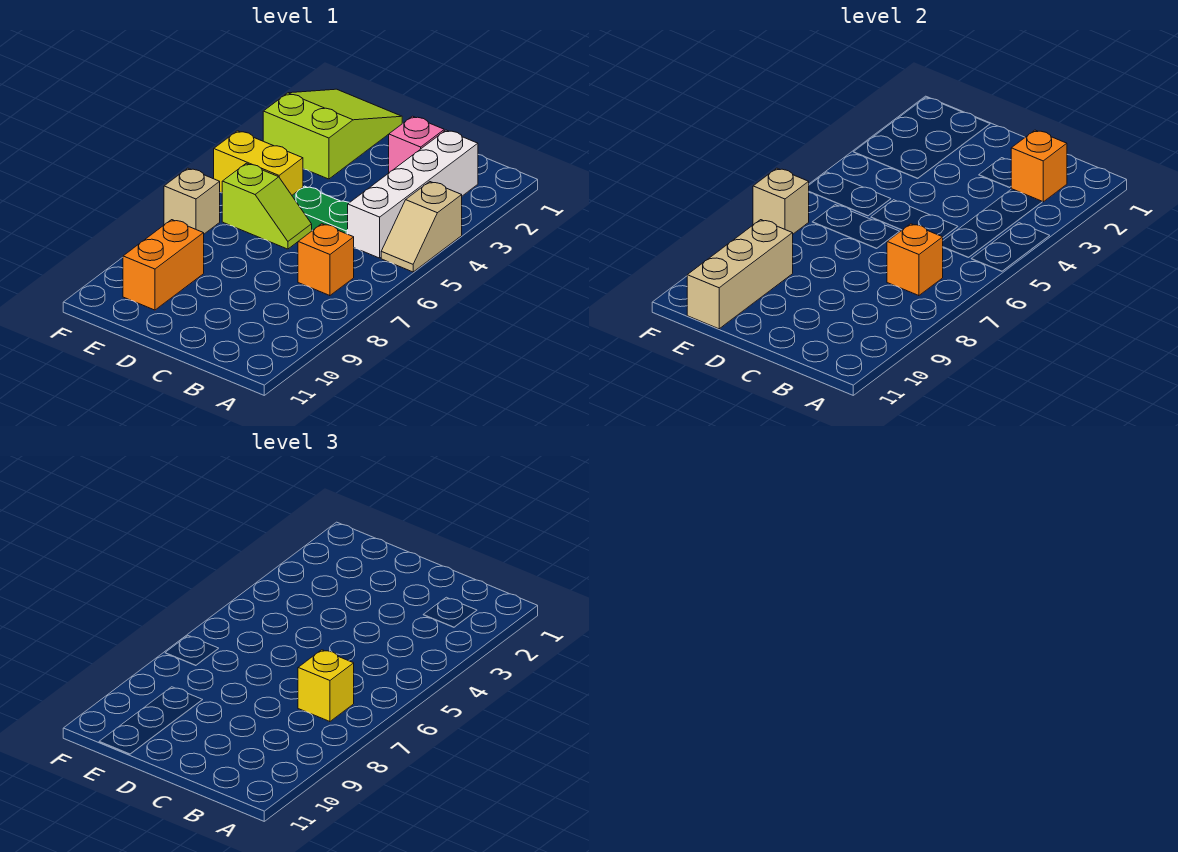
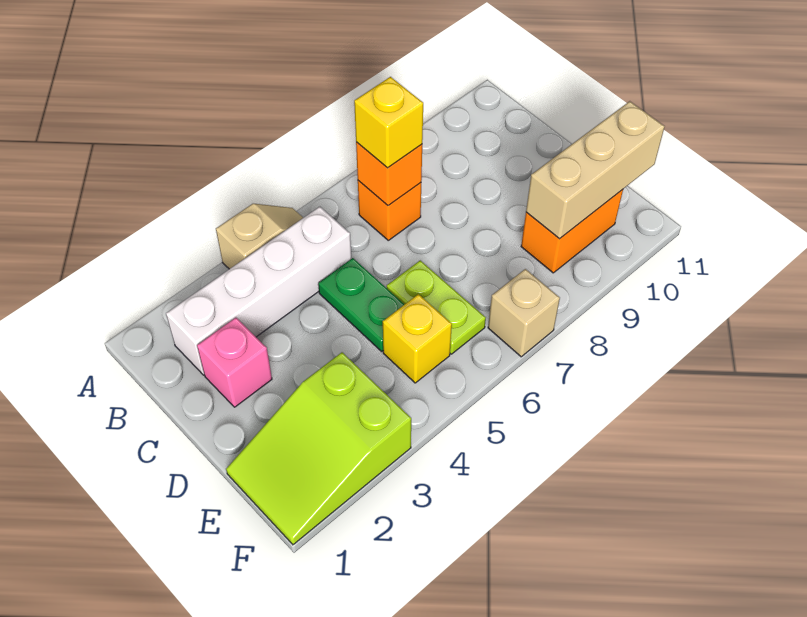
orange 1x1 brick [1011,130,1067,202] -> none
lime 1x2 slope [222,163,312,249] -> lime 1x2 plate [387,260,486,354]
yellow 1x2 brick [214,131,303,195] -> yellow 1x1 brick [383,294,452,383]
tan 1x1 brick [753,168,809,234] -> none

